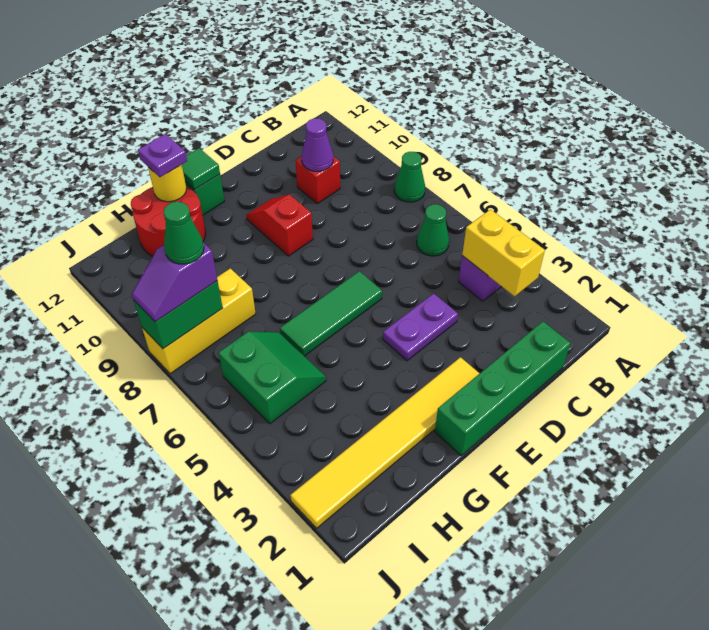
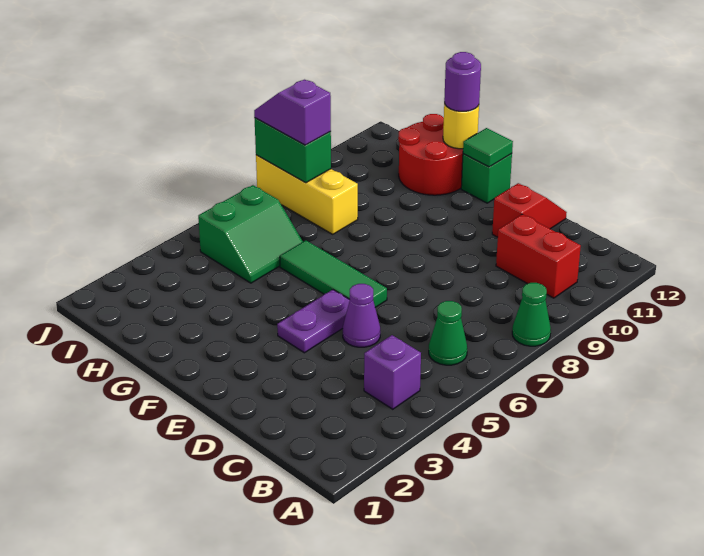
yellow 1x2 brick [462,209,545,296] -> none
green 1x4 brick [435,321,570,456] -> none
red 1x1 brick [295,156,340,204] -> red 1x2 brick [496,214,581,298]
purple 1x1 cone [302,118,333,171] -> purple 1x1 cone moved to [343,284,380,347]
purple 1x2 plate [383,293,458,361] -> purple 1x2 plate turned to [277,290,350,353]
yellow 1x6 tile [290,357,480,528] -> none
red 1x2 slope [246,195,313,256] -> red 1x2 slope moved to [492,183,567,237]
purple 1x1 plate [138,134,187,177] -> purple 1x1 round brick [444,52,481,111]
green 1x1 cone [163,202,204,264] -> none

